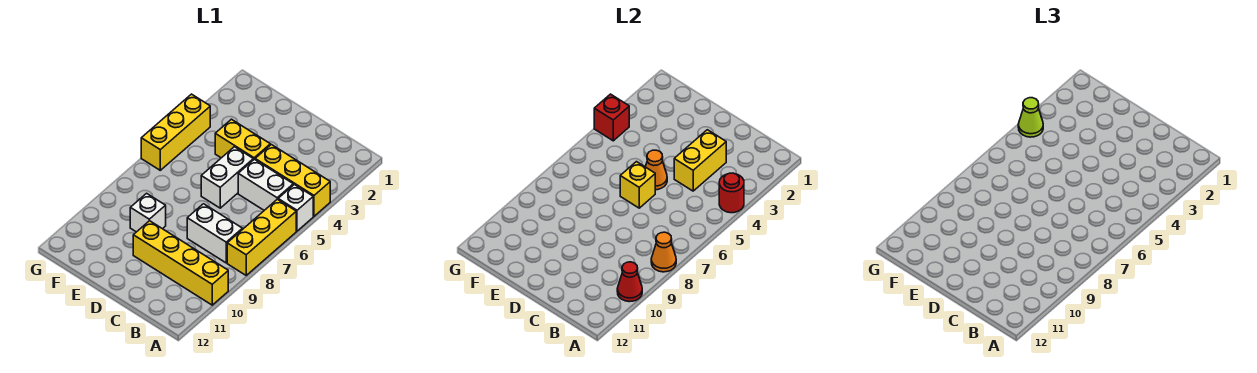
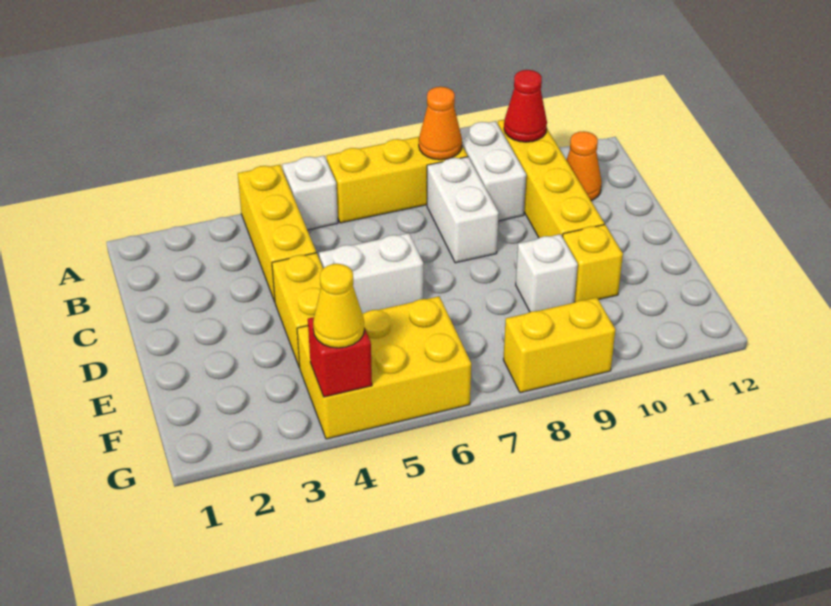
red 1x1 round brick [719,173,744,213] -> none
white 1x2 brick [238,159,293,210] -> white 1x2 brick moved to [460,121,526,221]
yellow 1x2 brick [674,130,726,191] -> yellow 1x2 brick moved to [503,298,615,393]
orange 1x1 cone [645,150,667,190] -> orange 1x1 cone moved to [566,131,602,201]
yellow 1x1 brick [620,162,655,208] -> yellow 1x1 brick moved to [563,224,623,302]
yellow 1x3 brick [141,94,210,170] -> yellow 2x3 brick [297,296,471,439]
lime 1x1 cone [1018,98,1043,137] -> yellow 1x1 cone [313,264,364,348]

